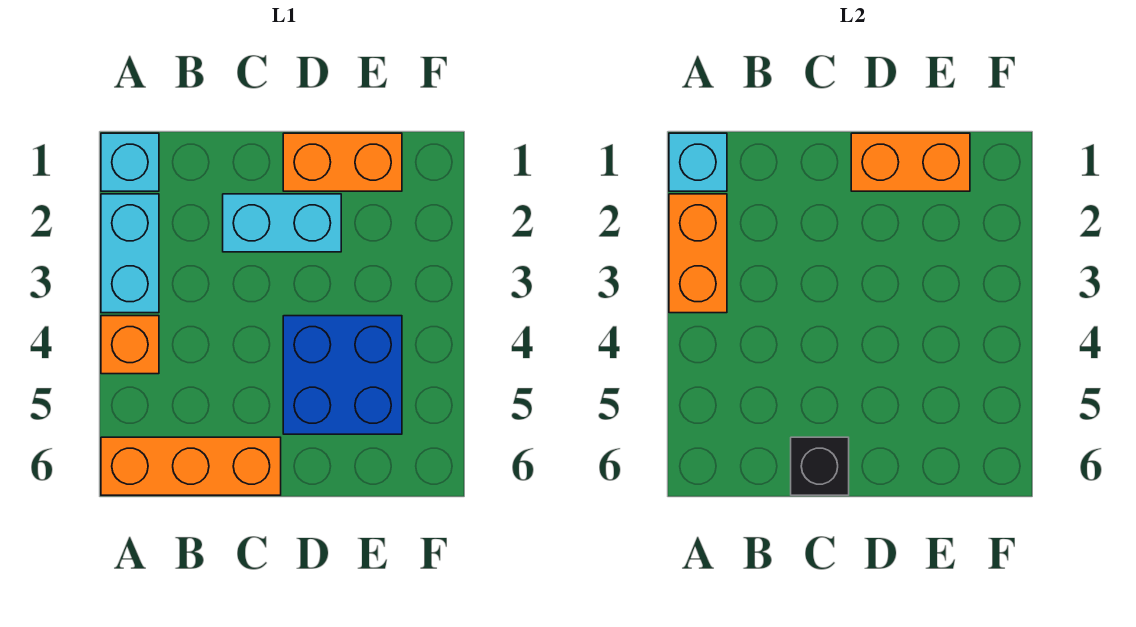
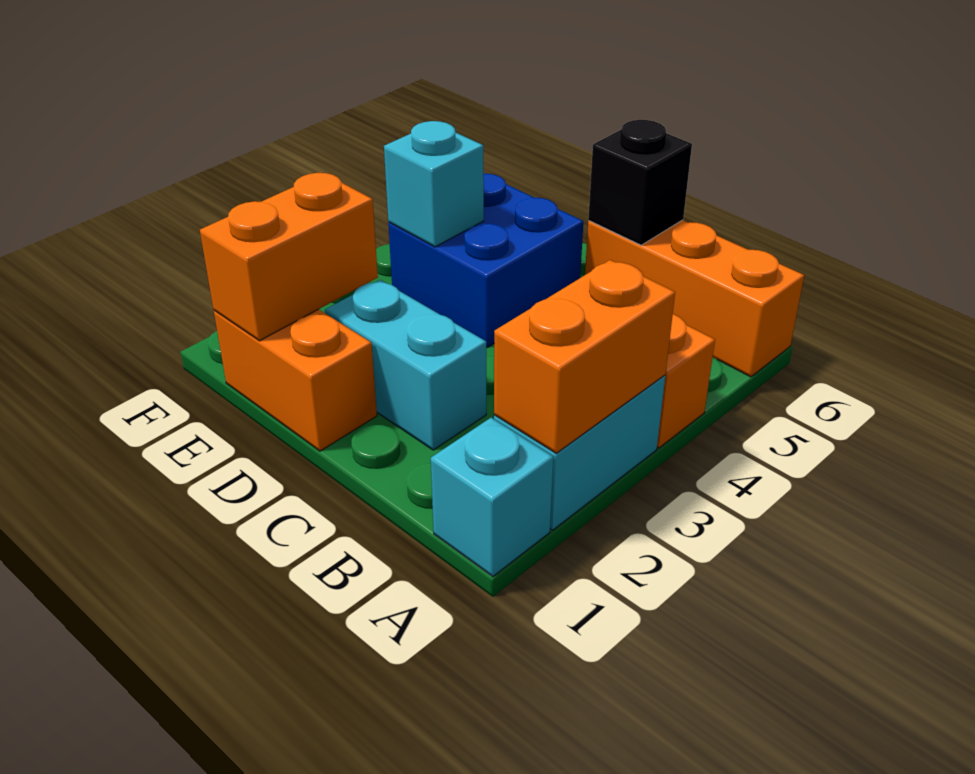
cyan 1x1 brick [669,133,727,191] -> cyan 1x1 brick moved to [384,121,484,247]
orange 1x2 brick [851,133,970,191] -> orange 1x2 brick turned to [200,173,378,341]

